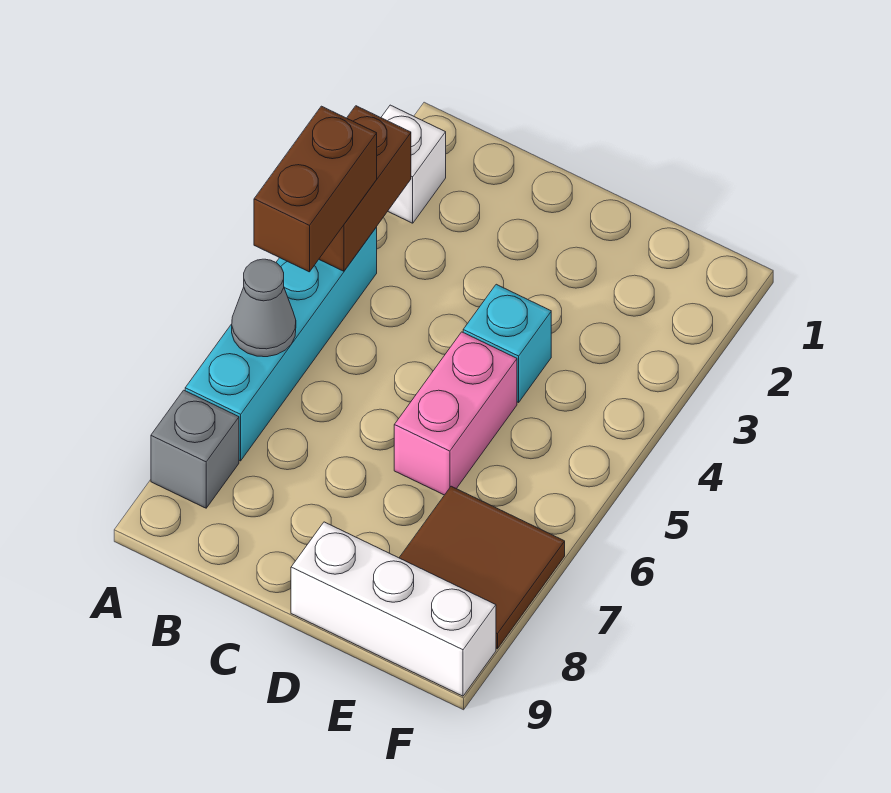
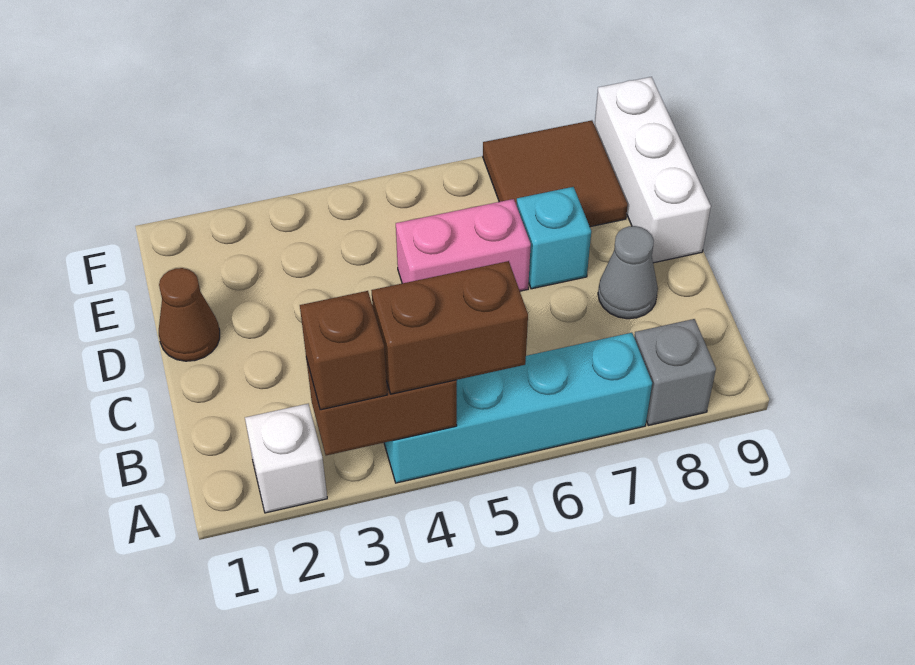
none -> brown 1x1 brick [300,291,387,410]
grey 1x1 cone [232,259,296,357] -> grey 1x1 cone moved to [598,226,658,319]
none -> brown 1x1 cone [159,268,220,361]
cyan 1x1 brick [463,284,551,402] -> cyan 1x1 brick moved to [517,187,591,289]

